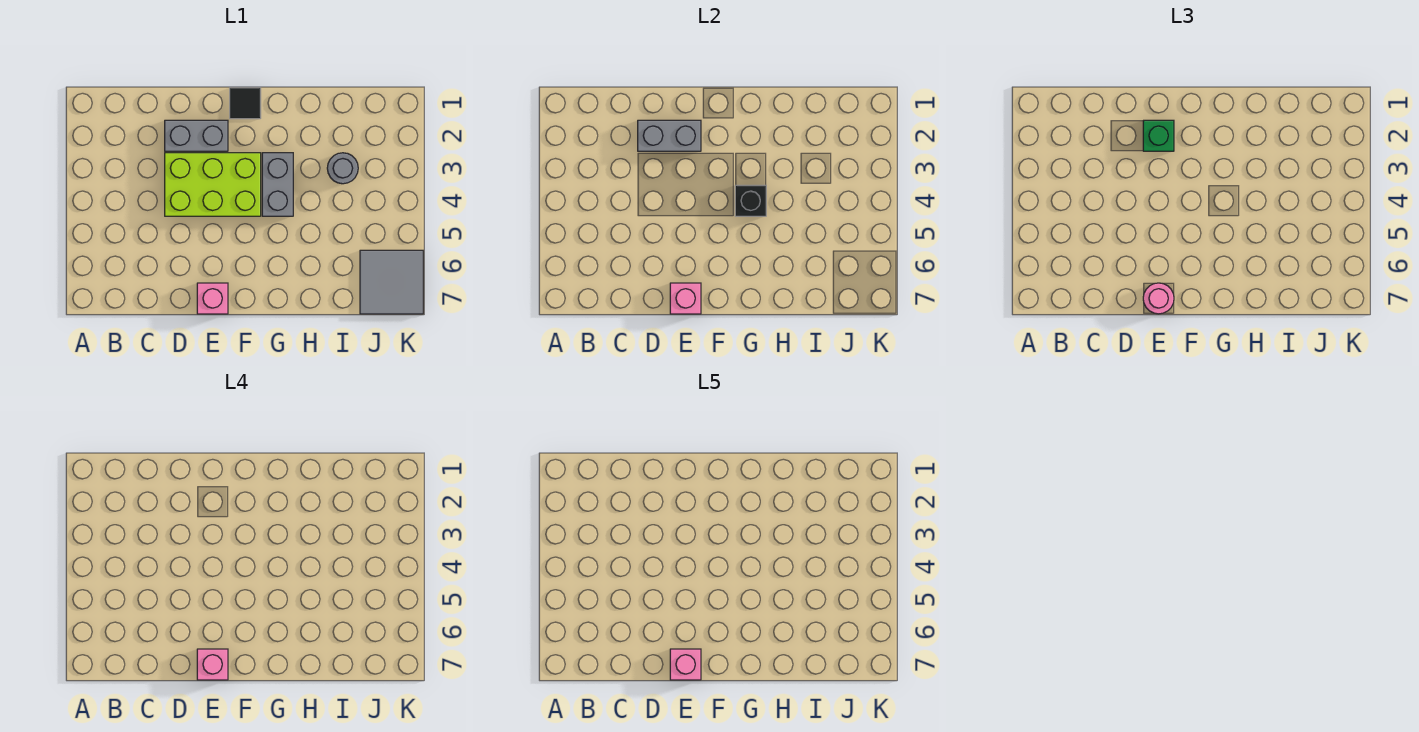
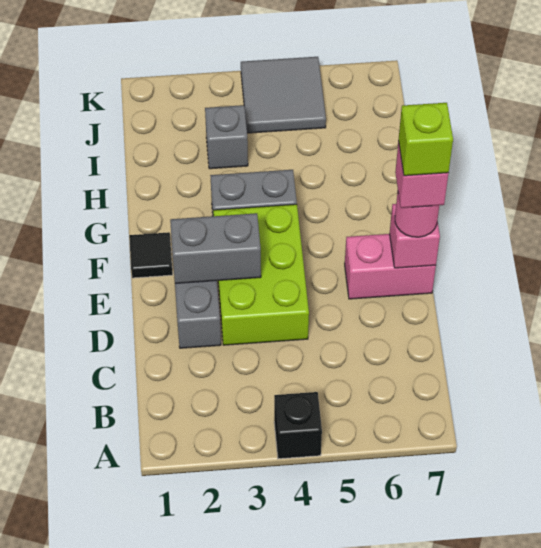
grey 1x2 brick [638,120,701,151] -> grey 1x2 brick turned to [170,213,261,283]
green 1x1 brick [1143,120,1174,151] -> none
pink 1x1 brick [197,283,228,314] -> pink 1x2 brick [345,234,436,299]
pink 1x1 brick [670,649,701,680] -> lime 1x1 brick [399,103,453,176]
black 1x1 brick [735,185,766,216] -> black 1x1 brick moved to [274,392,322,459]
grey 1x1 round brick [327,153,358,184] -> grey 1x1 brick [205,105,248,169]
grey 2x2 tile [360,250,423,314] -> grey 2x2 tile moved to [241,57,326,133]

